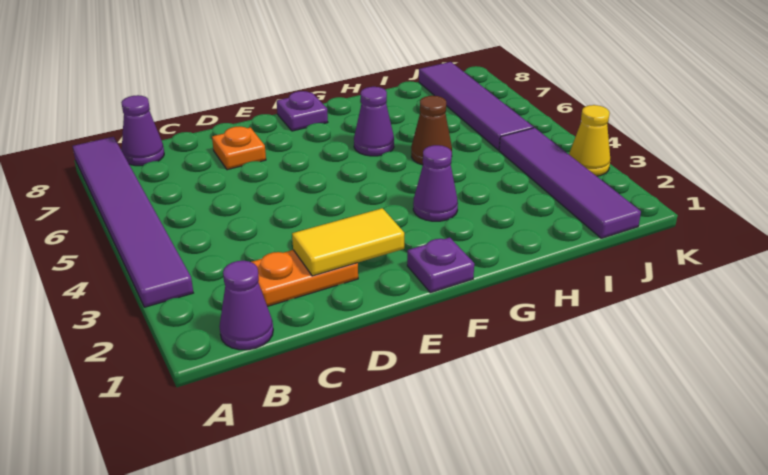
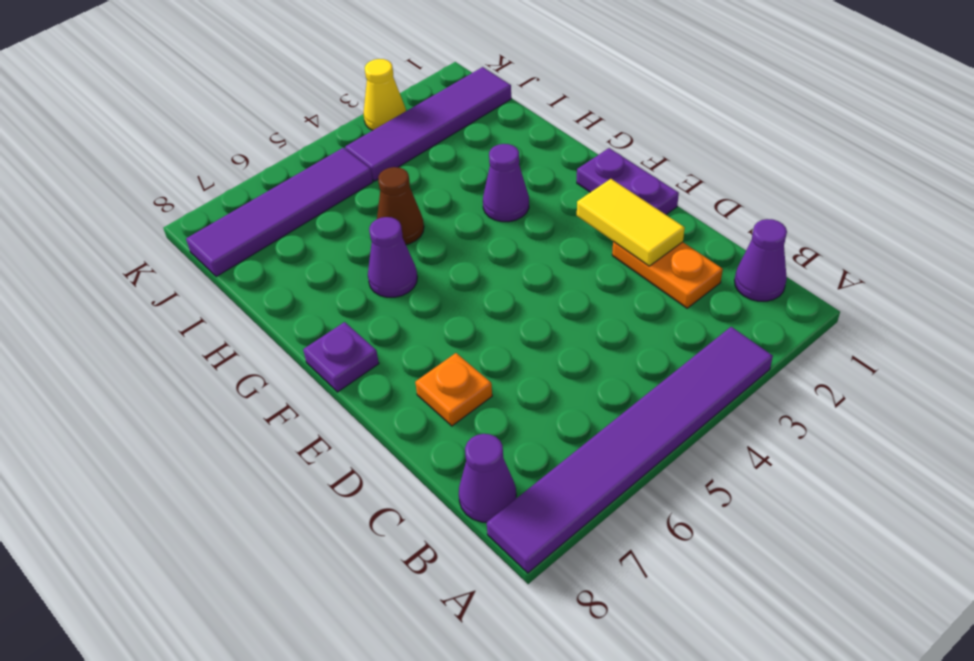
purple 1x1 plate [407,238,474,293] -> purple 1x2 plate [577,148,679,215]

